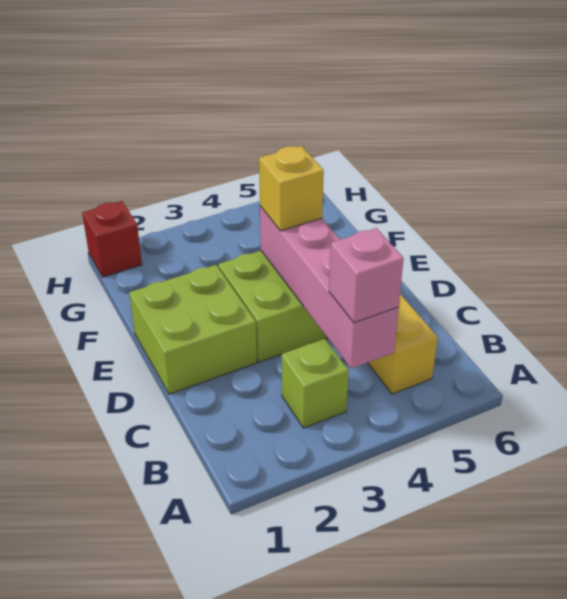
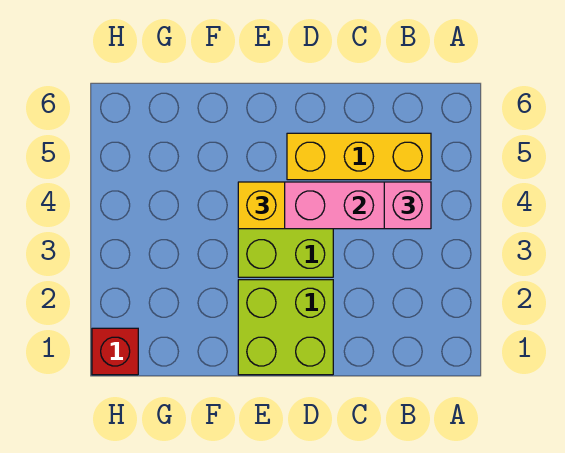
lime 1x1 brick [282,339,349,428] -> none

